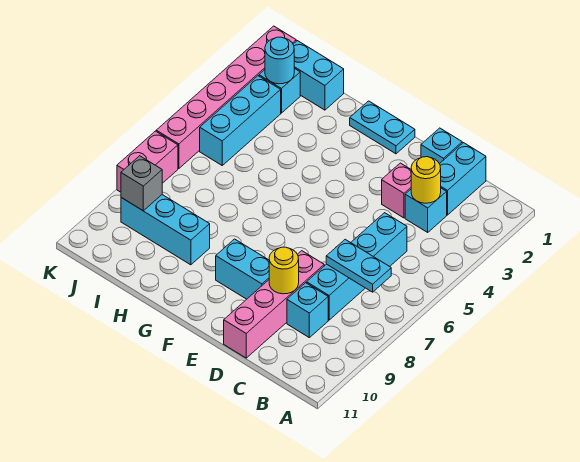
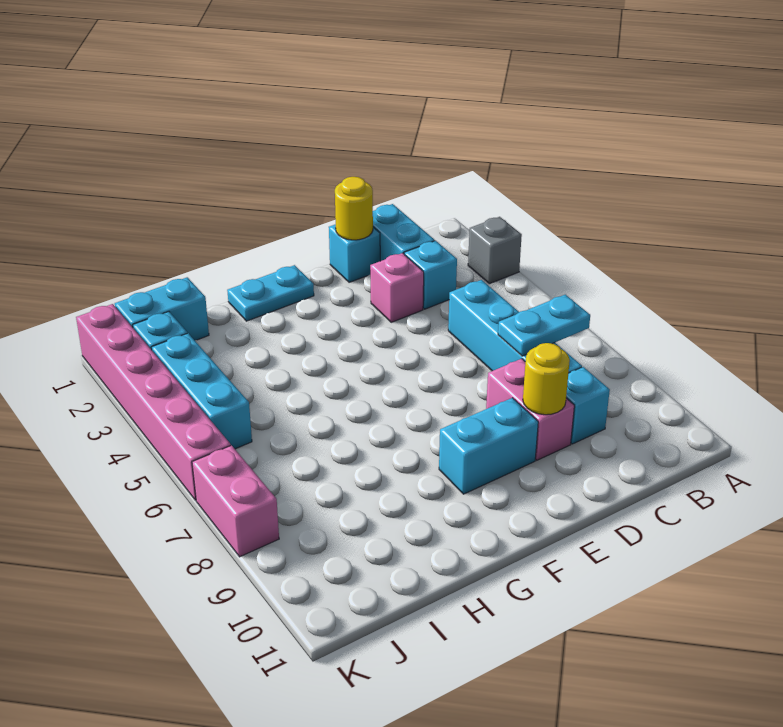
yellow 1x1 round brick [411,157,441,203] -> yellow 1x1 round brick moved to [335,177,373,240]
pink 1x4 brick [224,251,324,358] -> pink 1x2 brick [486,359,574,460]
cyan 1x3 brick [121,195,210,265] -> none
cyan 1x1 round brick [265,37,294,84] -> none
grey 1x1 brick [121,156,162,211] -> grey 1x1 brick moved to [468,217,522,284]

